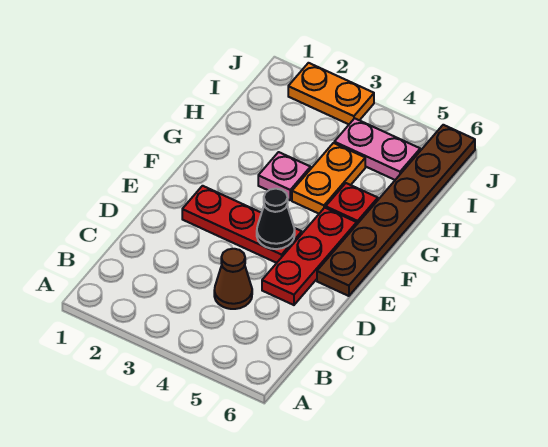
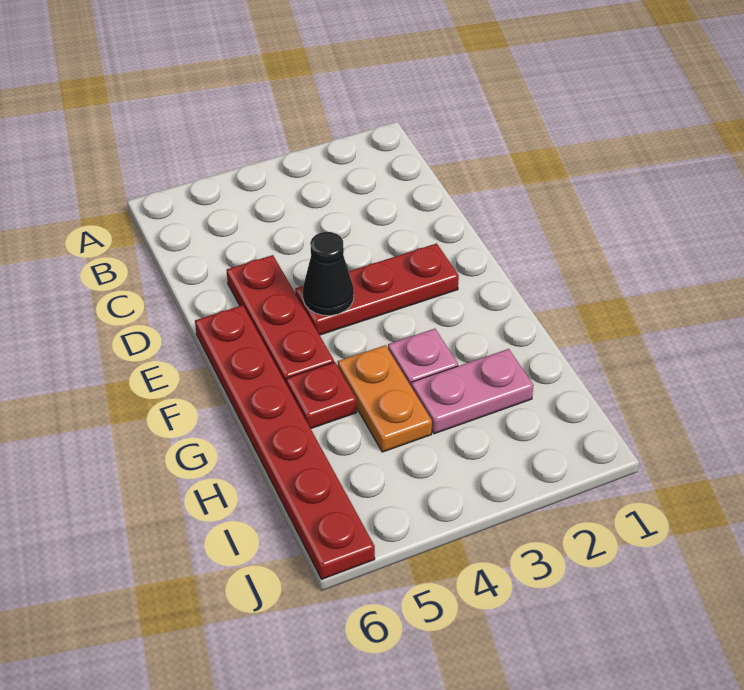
brown 1x1 cone [214,249,252,309] -> none
brown 1x6 plate [317,125,475,296] -> red 1x6 plate [195,305,375,579]
pink 1x2 plate [334,118,420,180] -> pink 1x2 plate moved to [411,349,534,434]
orange 1x2 plate [288,63,374,124] -> none

